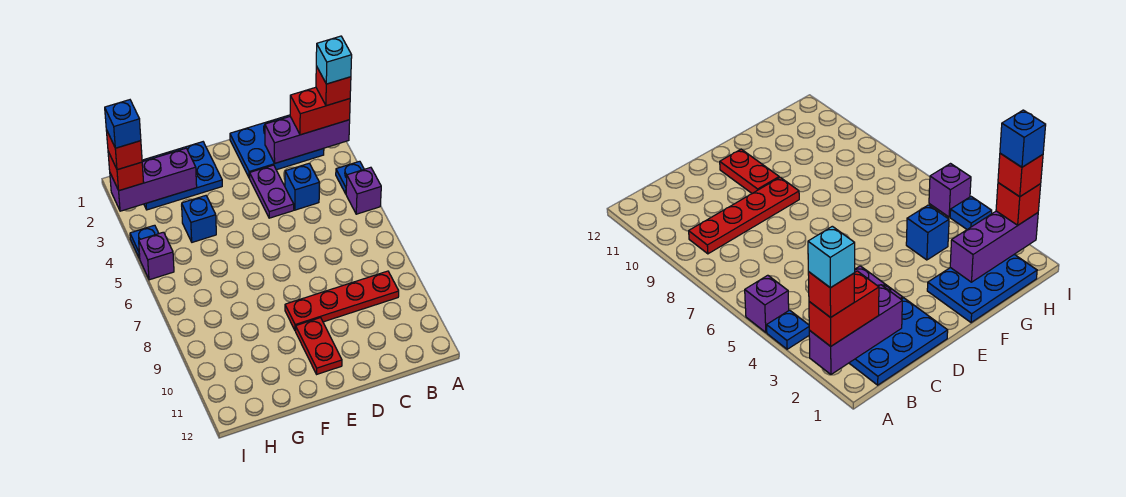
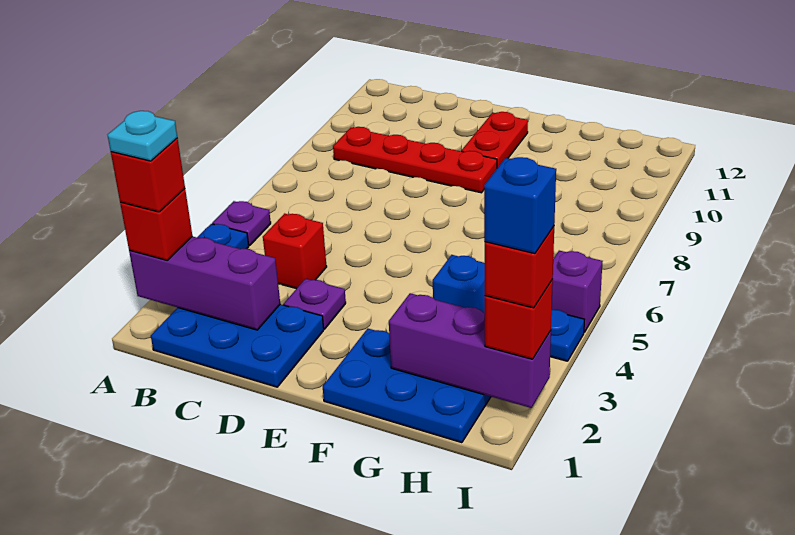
red 1x2 brick [290,87,350,135] -> red 1x1 brick [120,189,192,260]
cyan 1x1 brick [316,36,352,84] -> cyan 1x1 plate [108,111,177,161]
purple 1x1 brick [346,167,381,214] -> purple 1x1 plate [212,201,271,246]
blue 1x1 brick [285,163,319,210] -> red 1x1 brick [263,214,327,289]
purple 1x2 plate [250,165,294,218] -> purple 1x1 plate [284,279,346,329]

